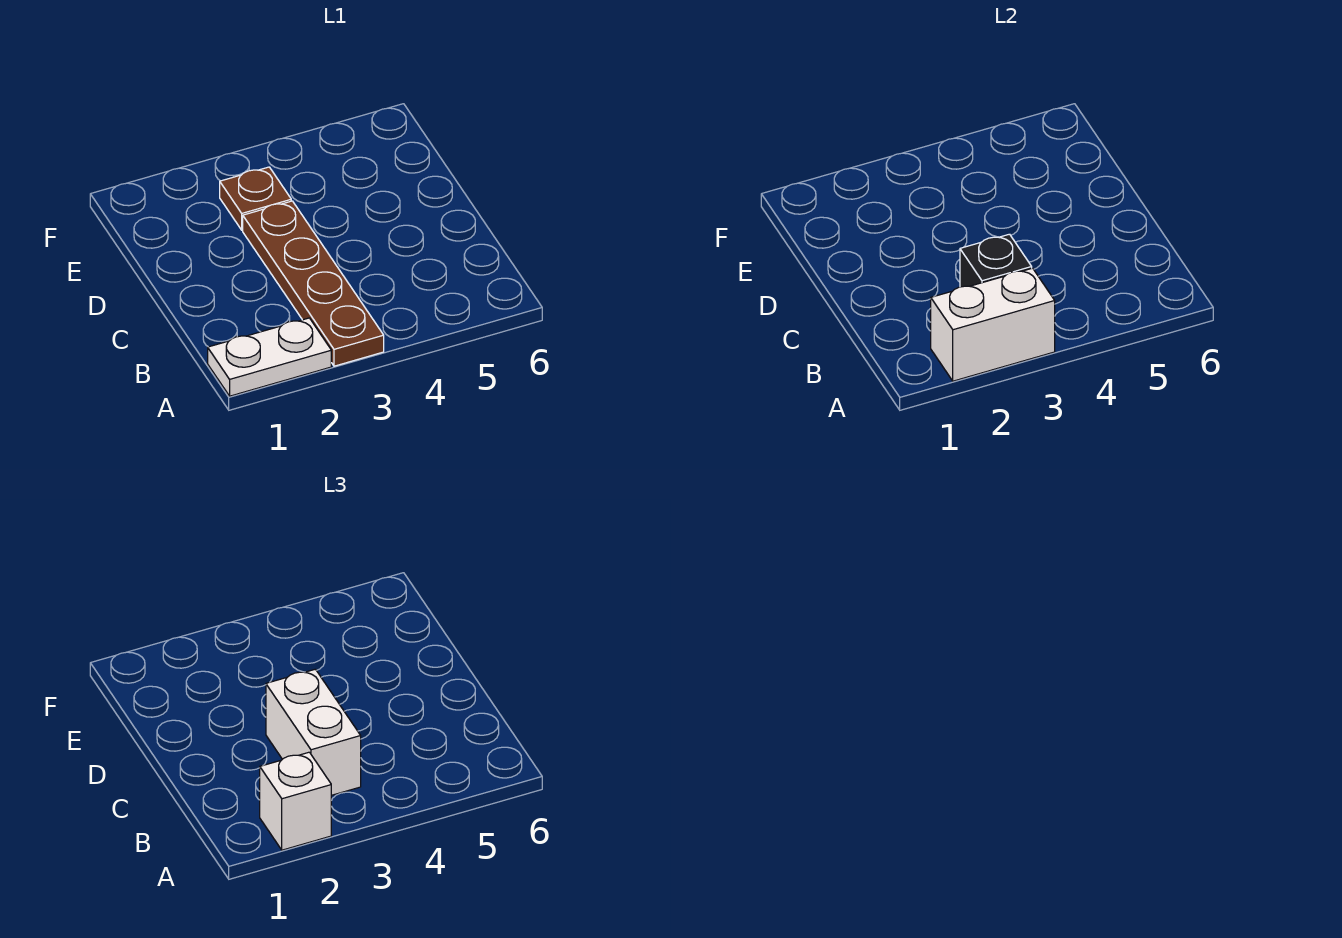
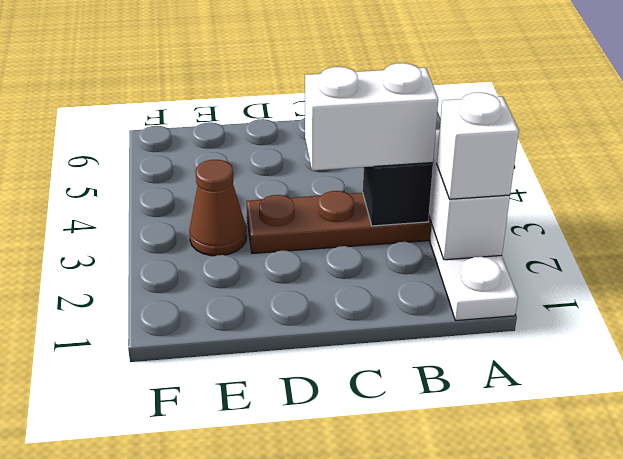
brown 1x1 plate [220,167,291,230] -> brown 1x1 cone [189,160,247,256]

